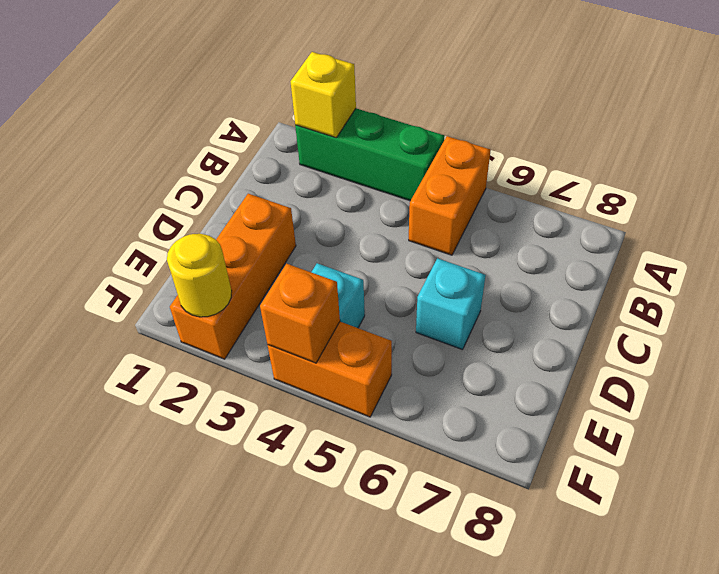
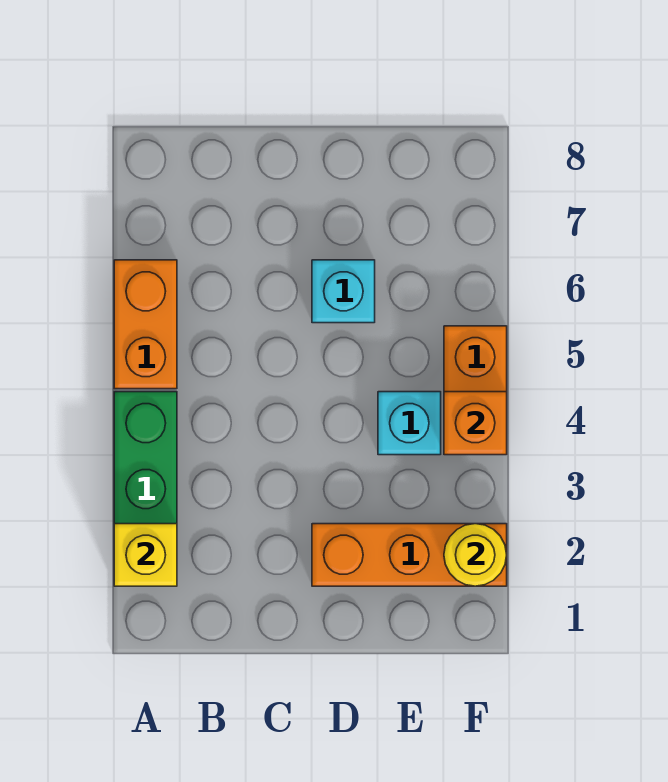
orange 1x2 brick [409,136,491,255] -> orange 1x2 brick turned to [114,260,177,389]

